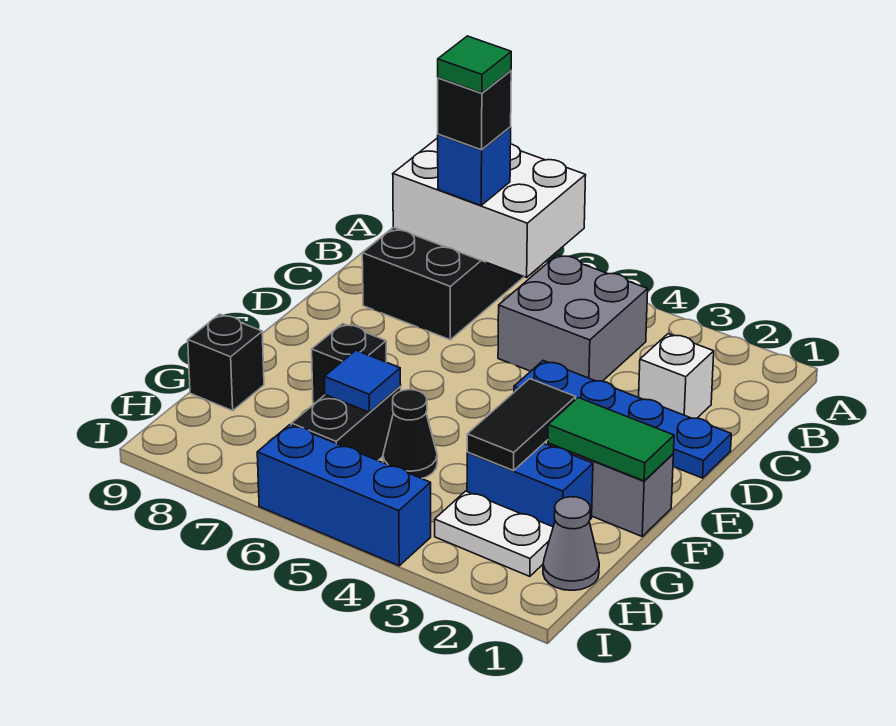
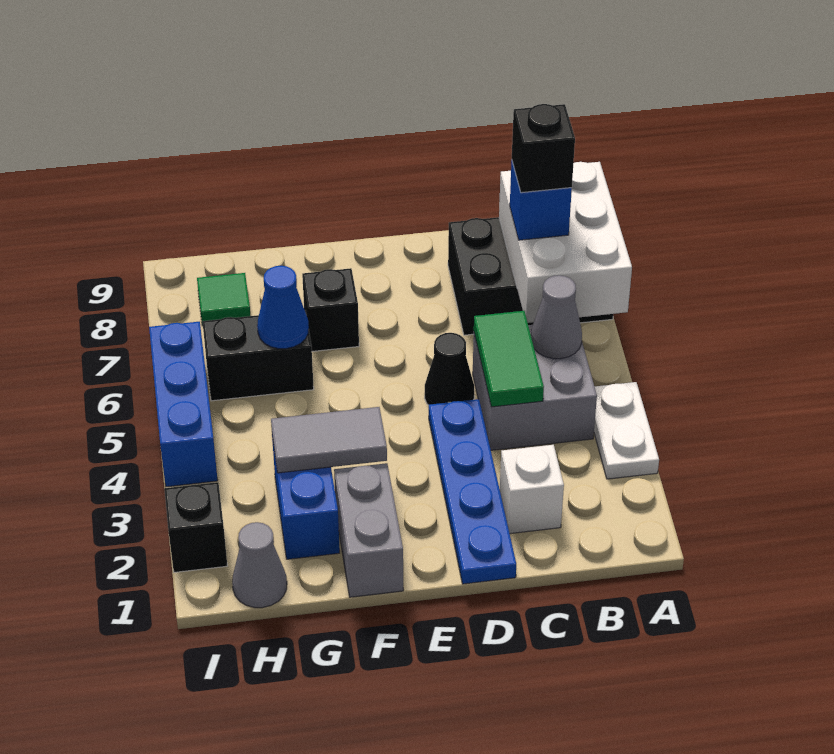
none -> grey 1x1 cone [531,275,582,359]
green 1x1 tile [438,36,511,93] -> green 1x1 tile moved to [197,273,250,326]
green 1x2 tile [548,398,674,481] -> green 1x2 tile moved to [474,311,544,407]
black 1x2 tile [467,379,576,471] -> grey 1x2 tile [271,407,387,473]
black 1x1 cone [383,390,437,479] -> black 1x1 cone moved to [425,333,474,405]
blue 1x1 tile [324,350,401,412] -> blue 1x1 cone [257,266,309,349]
black 1x1 brick [188,314,264,411] -> black 1x1 brick moved to [164,482,227,572]
white 1x2 plate [435,491,553,576] -> white 1x2 plate moved to [594,382,659,479]

